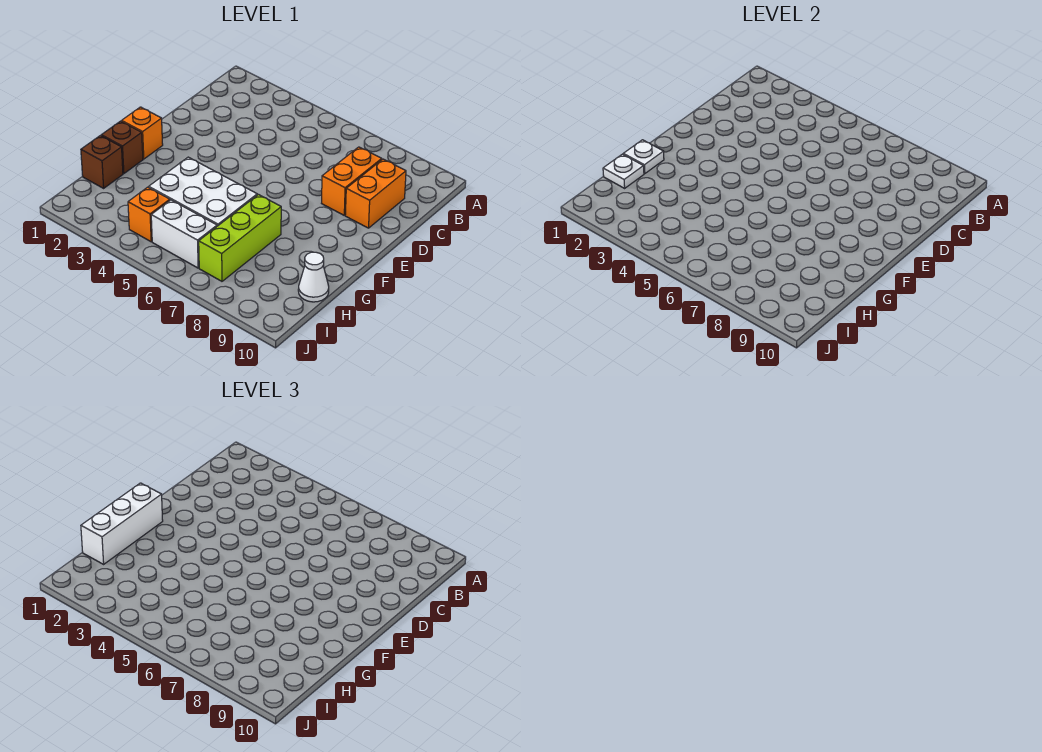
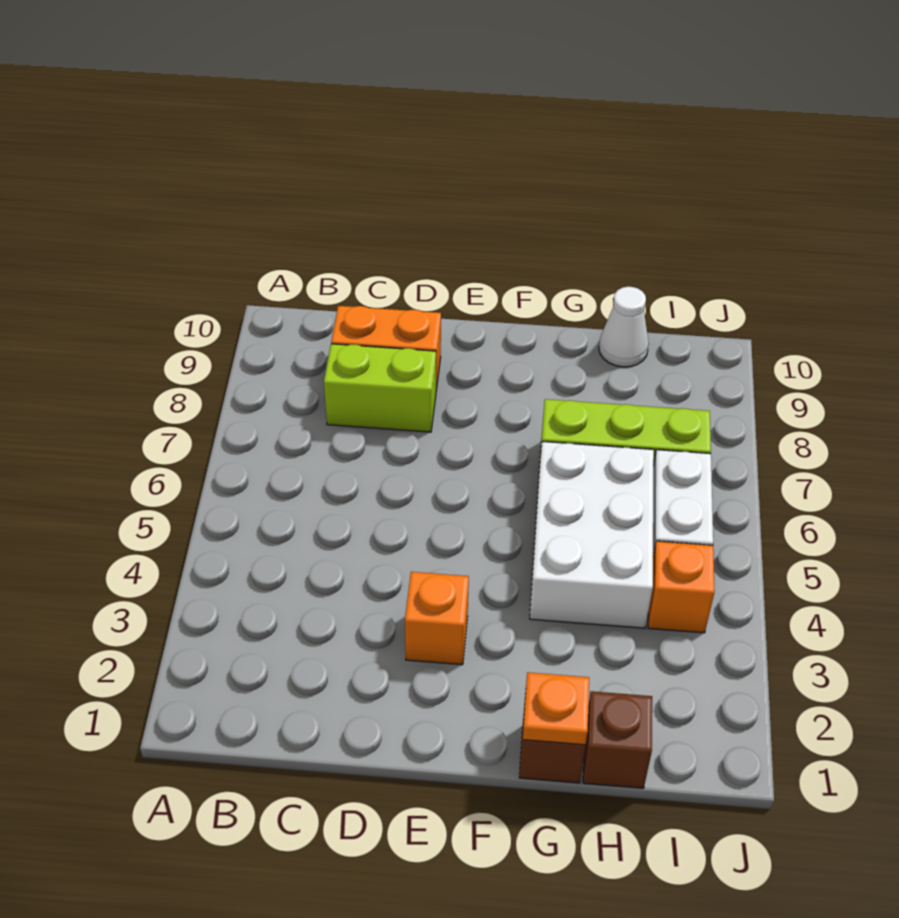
orange 1x2 brick [322,147,382,215] -> lime 1x2 brick [324,344,436,432]
orange 1x1 brick [122,107,163,159] -> orange 1x1 brick moved to [405,572,469,665]
white 1x3 brick [81,483,163,564] -> none
white 1x1 plate [623,140,664,174] -> orange 1x1 plate [523,672,589,745]
white 1x1 plate [603,154,644,188] -> none

